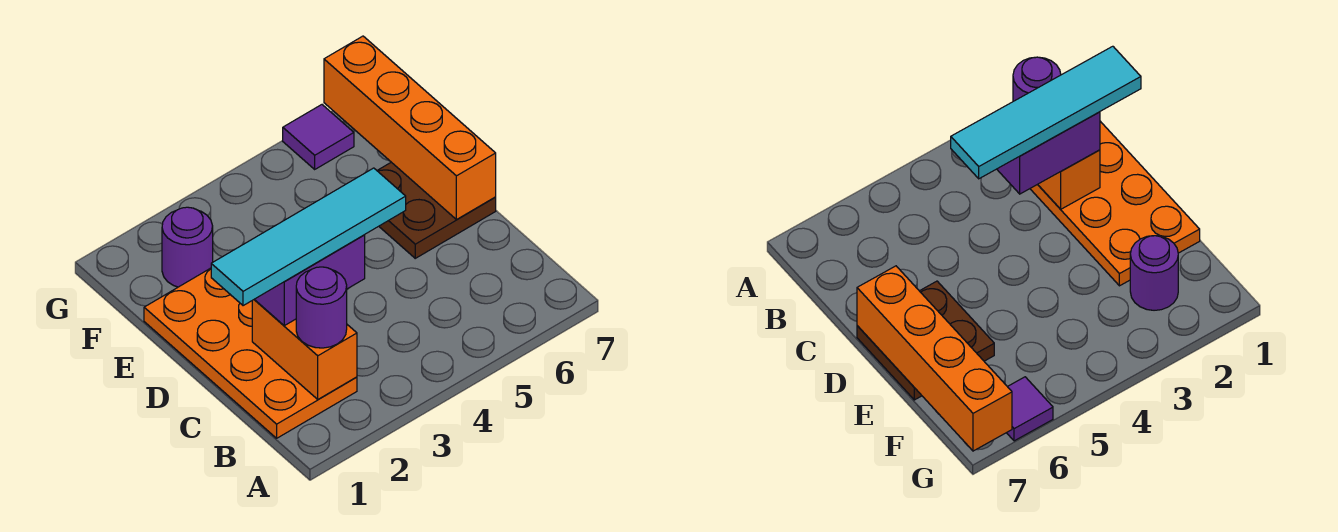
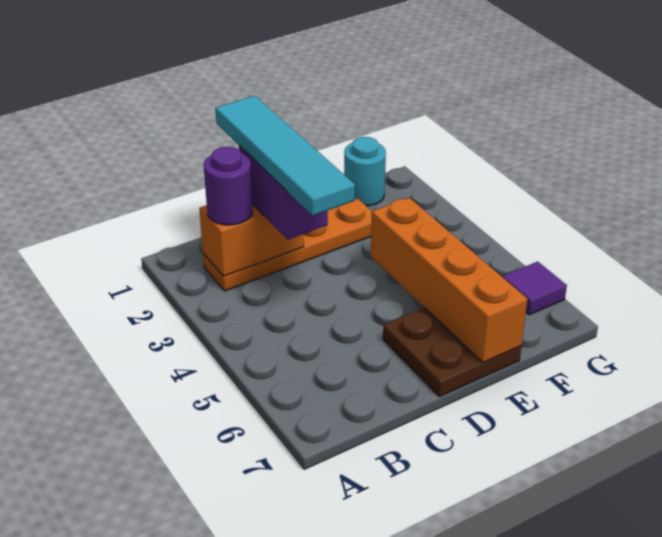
orange 2x4 plate [144,268,357,438] -> orange 1x4 plate [203,198,372,291]
orange 1x4 brick [324,36,496,220] -> orange 1x4 brick turned to [371,198,527,362]
none -> cyan 1x1 round brick [344,137,386,206]
purple 1x1 round brick [162,207,213,287] -> none

